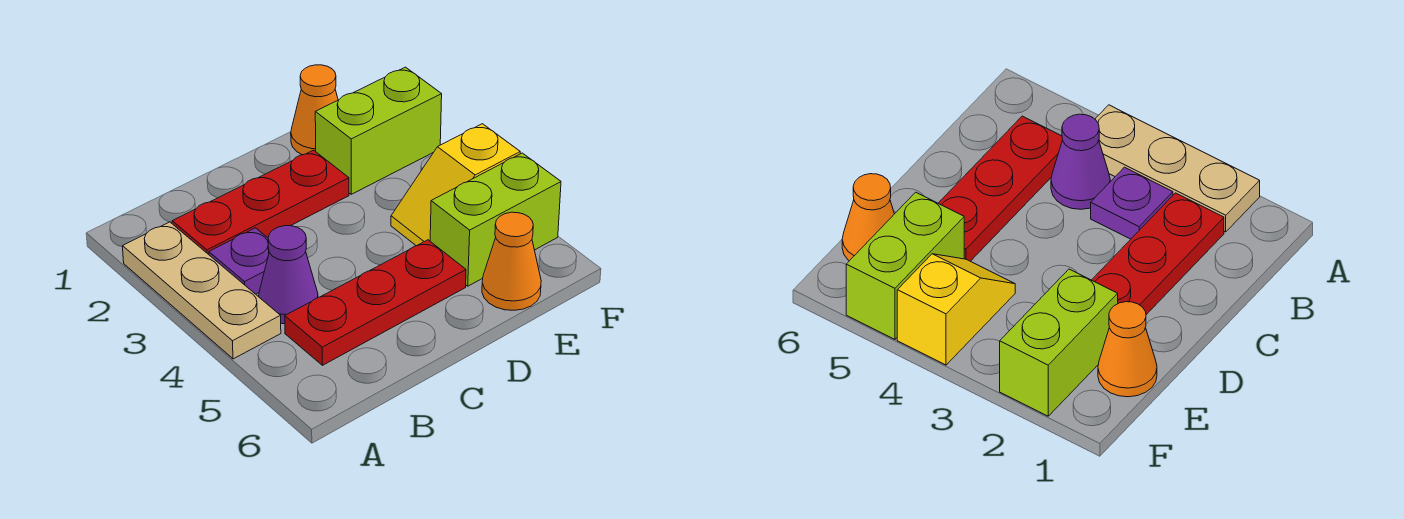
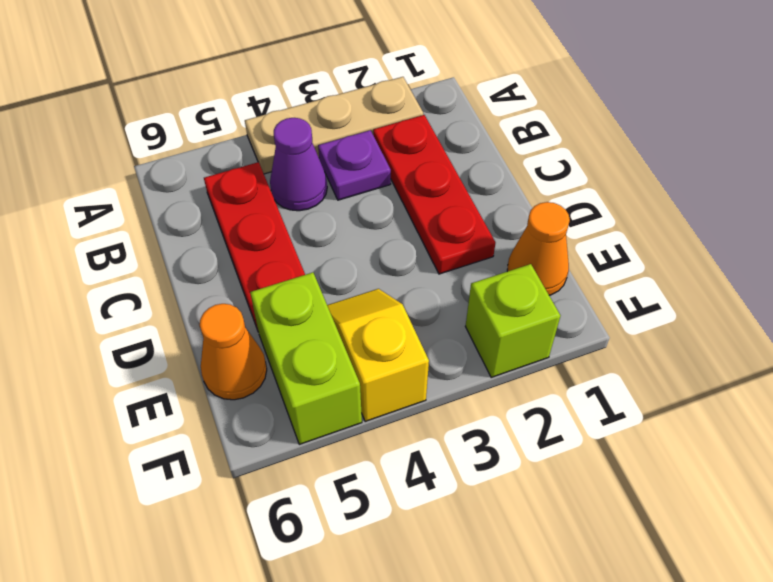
lime 1x2 brick [315,67,442,194] -> lime 1x1 brick [465,264,560,377]

